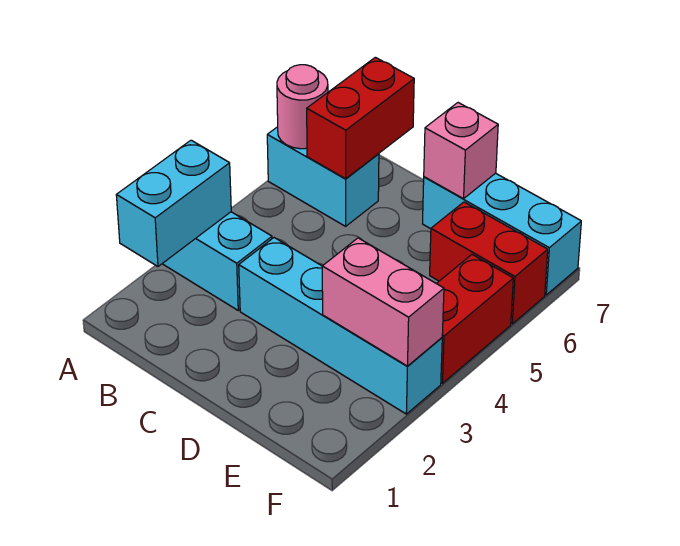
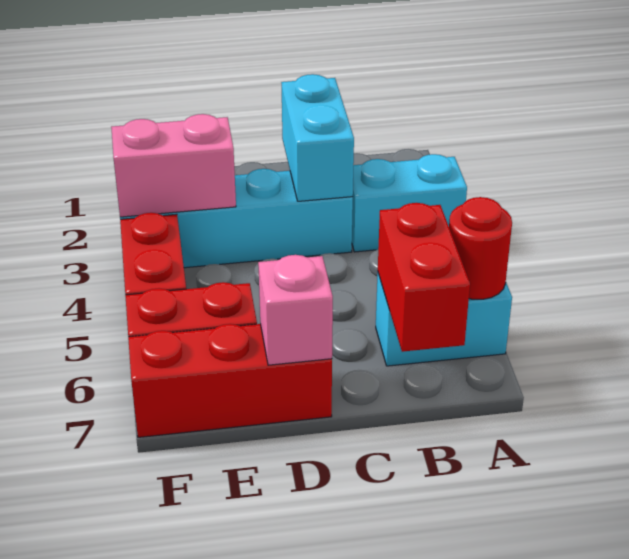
cyan 1x2 brick [116,140,231,266] -> cyan 1x2 brick moved to [281,74,354,201]
pink 1x1 round brick [277,65,328,149] -> red 1x1 round brick [449,197,512,299]
cyan 1x3 brick [423,173,581,295] -> red 1x3 brick [128,324,332,437]

